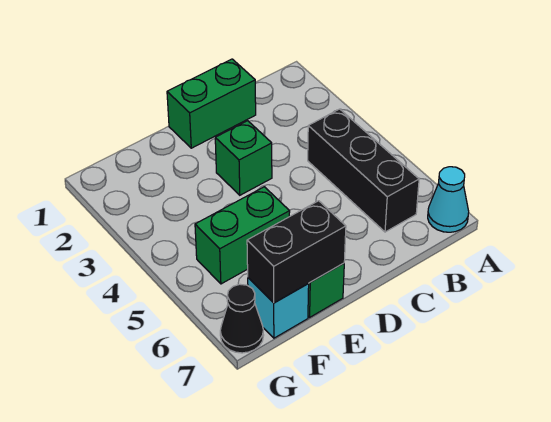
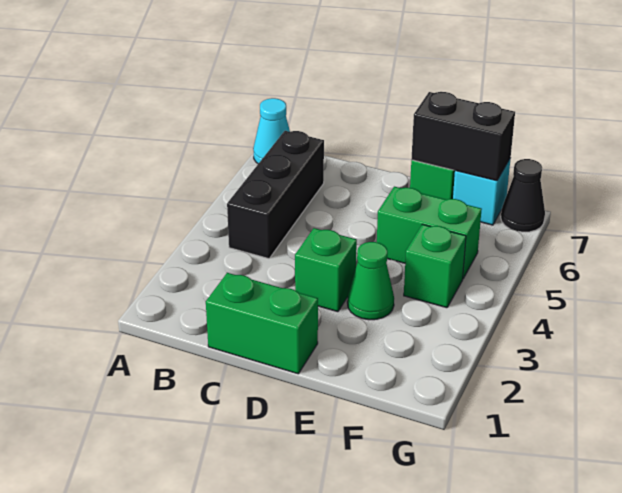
none -> green 1x1 cone [347,242,394,320]
none -> green 1x1 brick [404,224,466,308]

